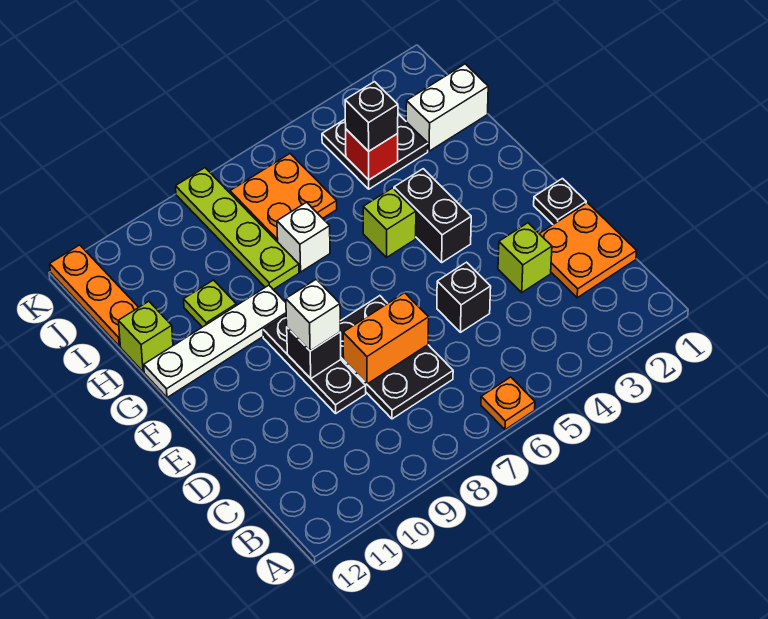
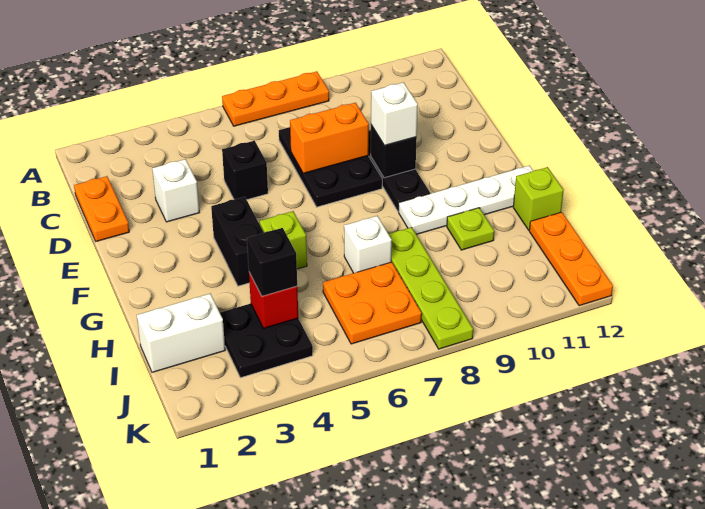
orange 1x1 plate [481,377,535,430] -> orange 1x3 plate [222,71,329,126]
orange 2x2 plate [540,203,637,298] -> orange 1x2 plate [74,176,129,241]
lime 1x1 brick [498,223,552,292] -> white 1x1 brick [152,159,199,222]
black 1x1 plate [534,179,586,224] -> none

